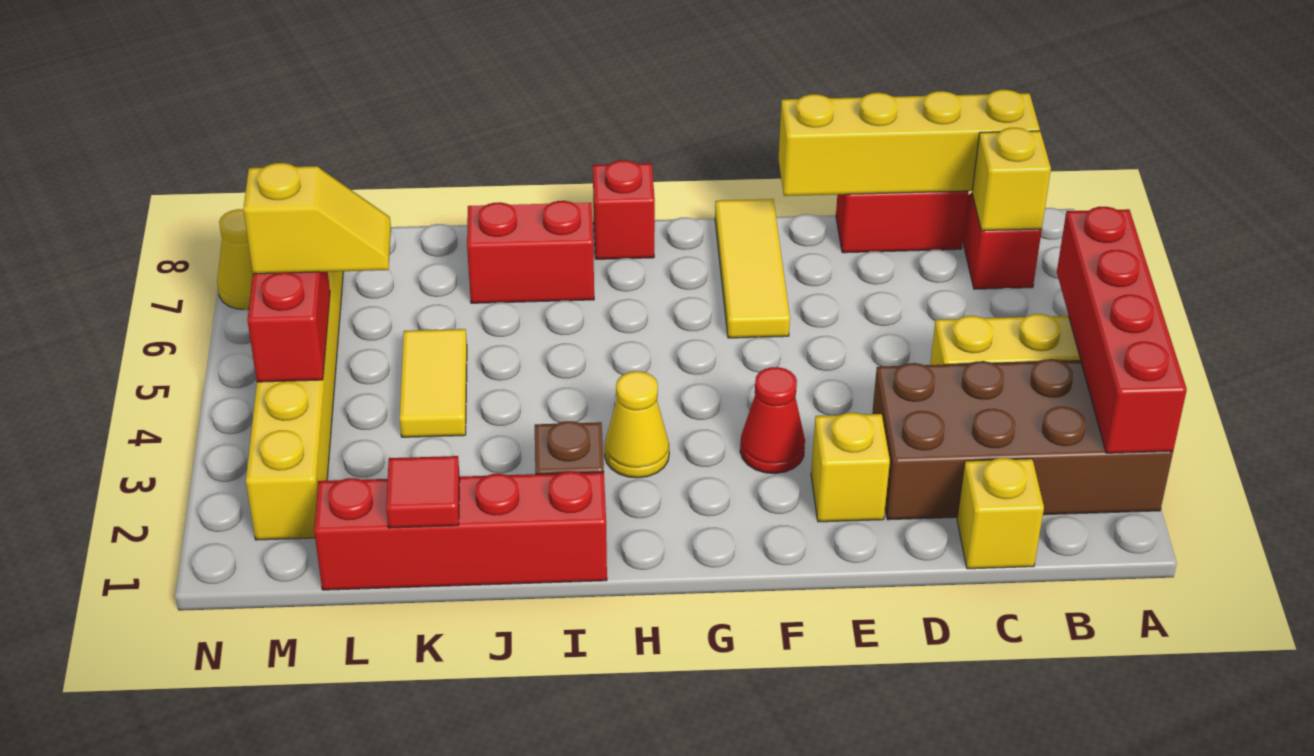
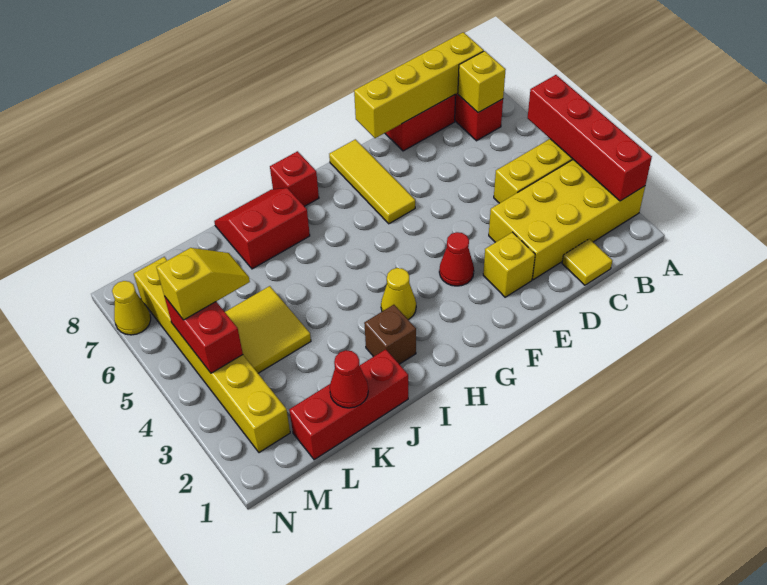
brown 2x4 brick [872,359,1173,520] -> yellow 2x4 brick [489,160,645,280]
yellow 1x1 brick [957,458,1044,569] -> yellow 1x1 tile [562,239,612,285]
red 1x4 brick [314,471,607,590] -> red 1x3 brick [289,349,408,460]
red 1x1 tile [386,456,460,528] -> red 1x1 cone [330,350,368,408]
yellow 1x2 tile [400,329,467,437] -> yellow 2x2 tile [225,286,311,373]

